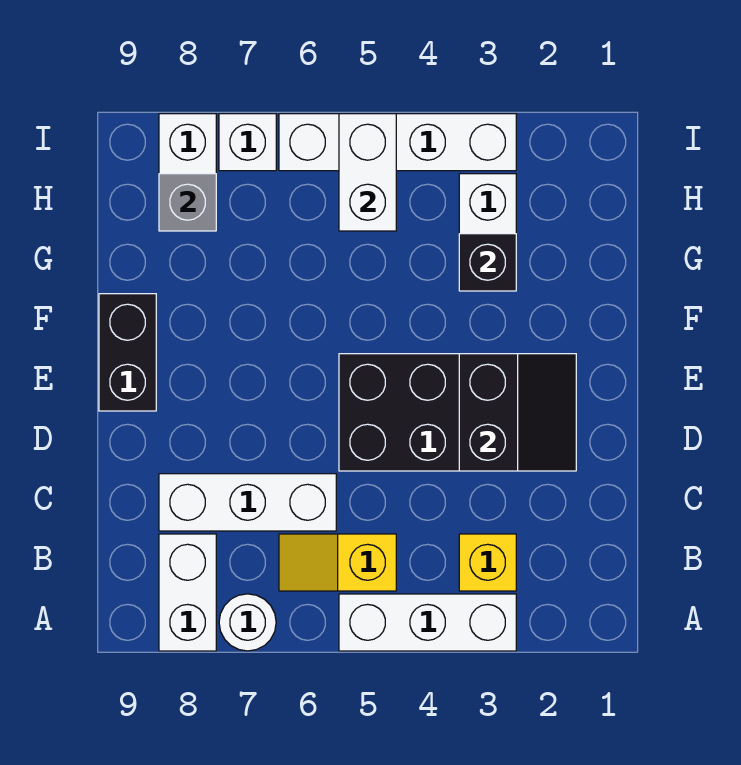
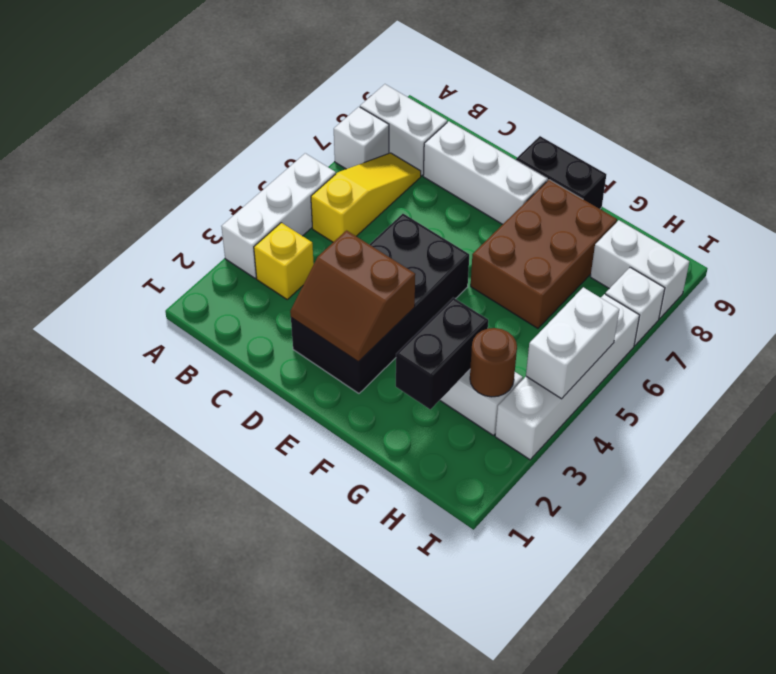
white 1x1 round brick [219,594,276,651] -> white 1x1 brick [334,107,389,169]
yellow 1x2 slope [279,534,396,591] -> yellow 1x3 slope [311,153,421,242]
white 1x3 brick [159,474,336,531] -> white 1x3 brick turned to [423,121,547,224]
black 2x2 slope [459,354,576,471] -> brown 2x2 slope [290,231,415,362]
none -> brown 2x3 brick [471,180,617,328]
black 1x1 brick [459,234,516,291] -> black 1x2 brick [396,298,488,409]
none -> brown 1x1 round brick [470,328,517,397]
white 1x2 brick [339,114,396,231] -> white 1x2 brick turned to [526,287,619,399]
grey 1x1 brick [159,174,216,231] -> none

